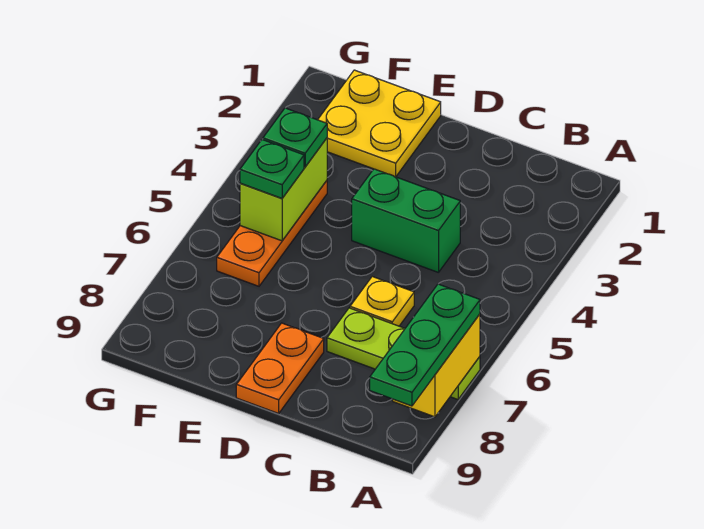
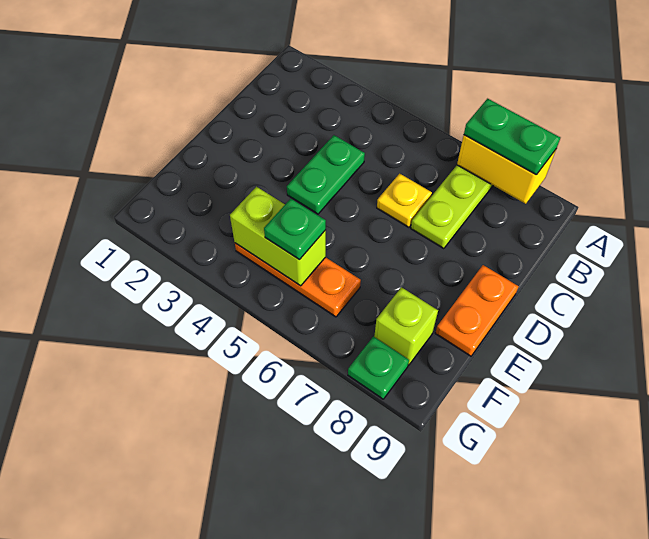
green 1x3 plate [370,284,480,406] -> green 1x2 plate [464,99,560,175]
green 1x2 brick [352,169,460,273] -> green 1x2 plate [287,135,365,214]
orange 1x2 plate [236,323,324,413] -> orange 1x2 plate turned to [435,265,519,356]
yellow 2x2 plate [318,70,441,177] -> none
green 1x1 plate [263,108,327,167] -> green 1x1 plate moved to [348,337,409,399]
none -> lime 1x1 brick [374,287,438,365]

